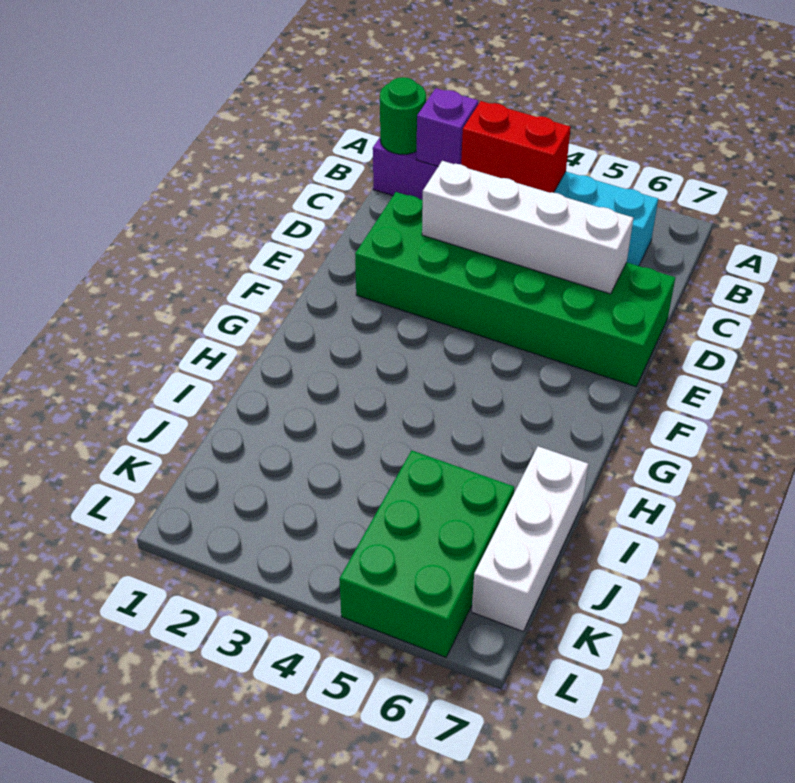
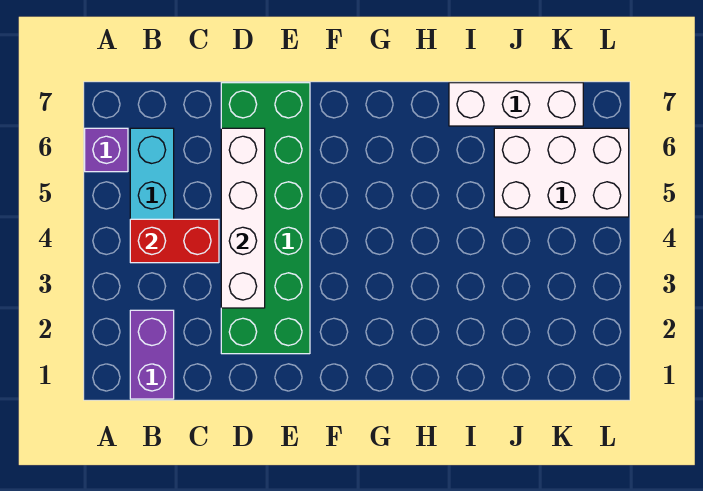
green 1x1 round brick [380,77,426,154] -> none
purple 1x1 brick [416,88,478,166] -> purple 1x1 brick moved to [85,128,128,172]
red 1x2 brick [461,101,571,193] -> red 1x2 brick turned to [130,219,219,263]
green 2x3 brick [339,451,514,657] -> white 2x3 brick [494,128,629,217]

